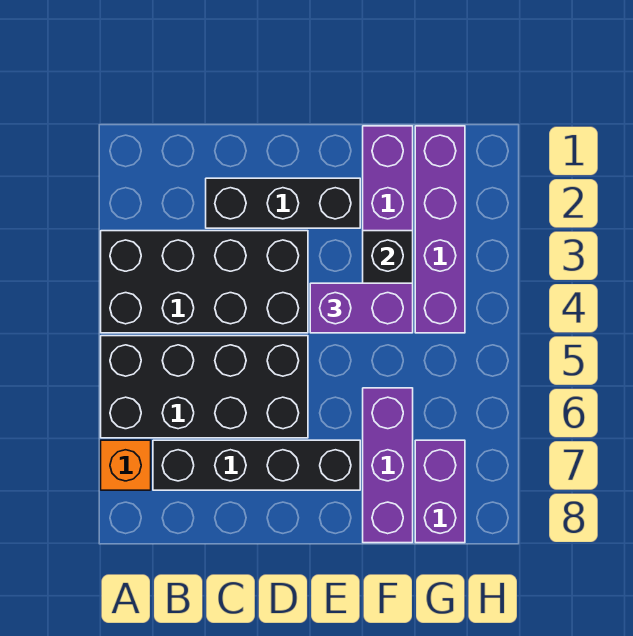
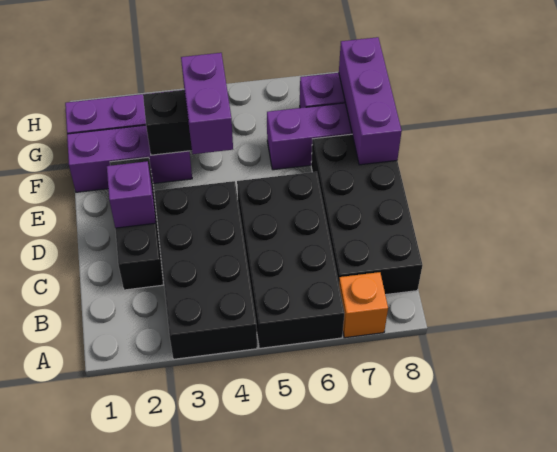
black 1x4 brick [153,440,360,490] -> black 2x4 brick [311,134,423,295]
none -> purple 1x1 brick [107,161,156,228]
none -> purple 1x3 brick [339,37,402,165]

